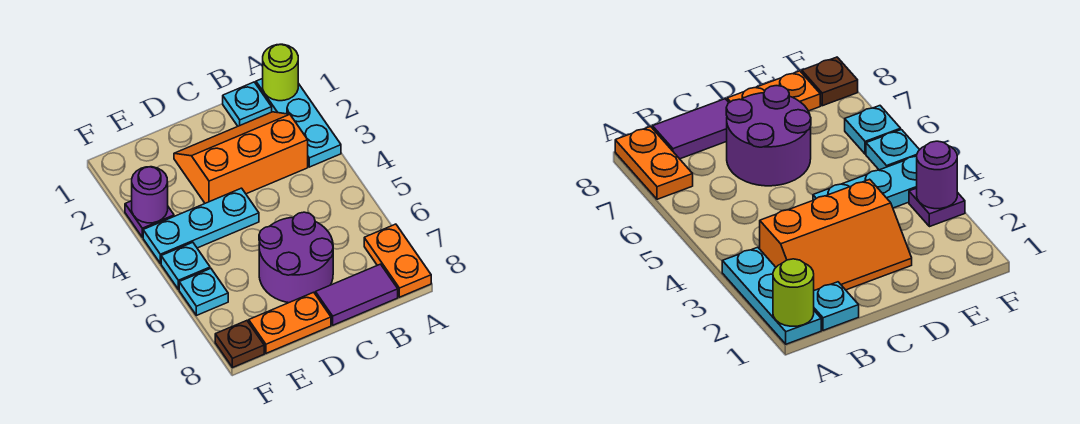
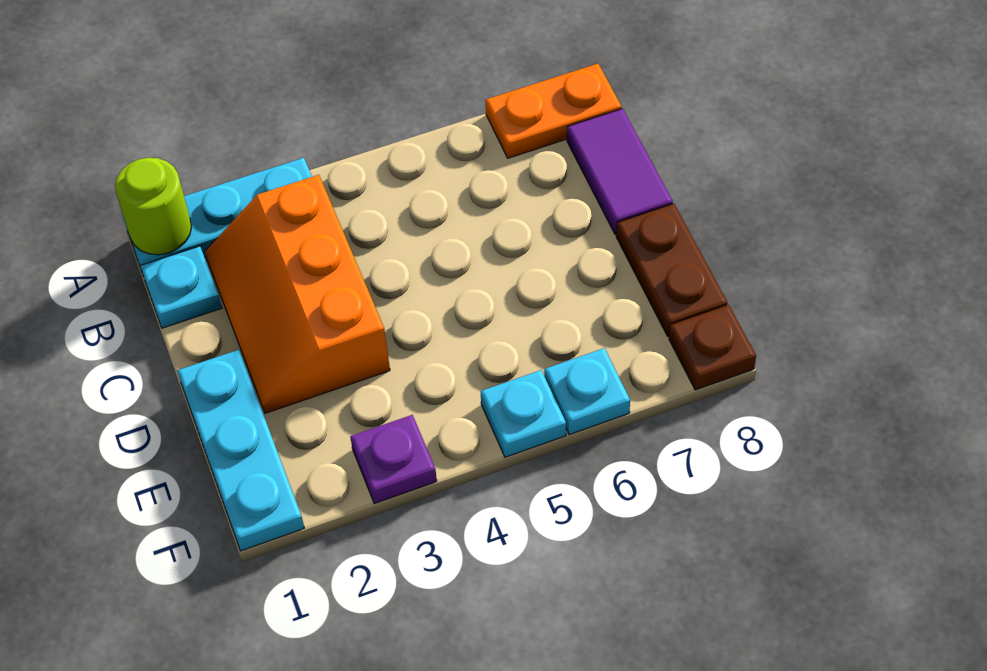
purple 2x2 round brick [259,212,333,303] -> none
cyan 1x3 plate [143,188,259,263] -> cyan 1x3 plate moved to [177,350,304,551]
orange 1x2 plate [249,292,331,353] -> brown 1x2 plate [616,204,727,336]
purple 1x1 round brick [132,167,168,223] -> none

